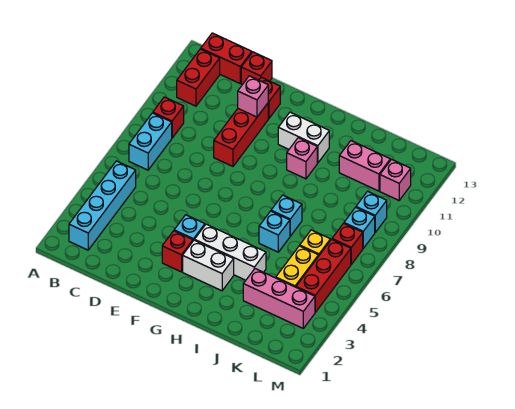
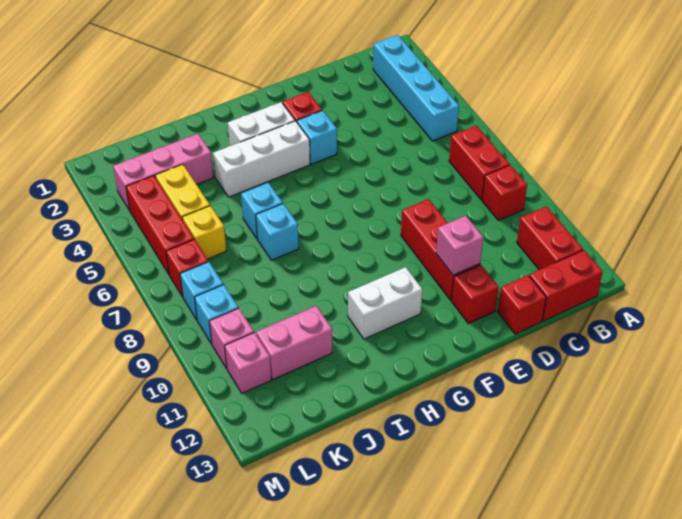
cyan 1x2 brick [129,113,172,170] -> red 1x2 brick [449,126,510,200]
pink 1x1 brick [287,138,317,179] -> pink 1x1 brick moved to [209,308,254,368]

